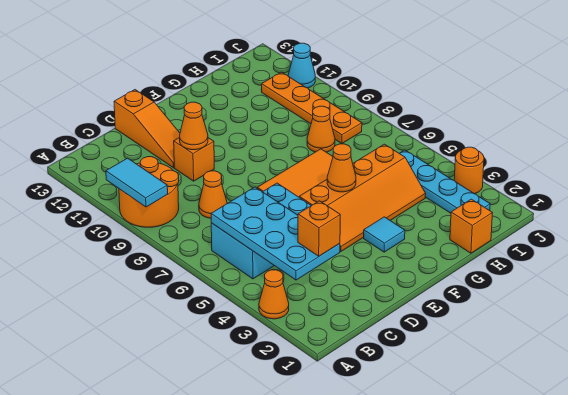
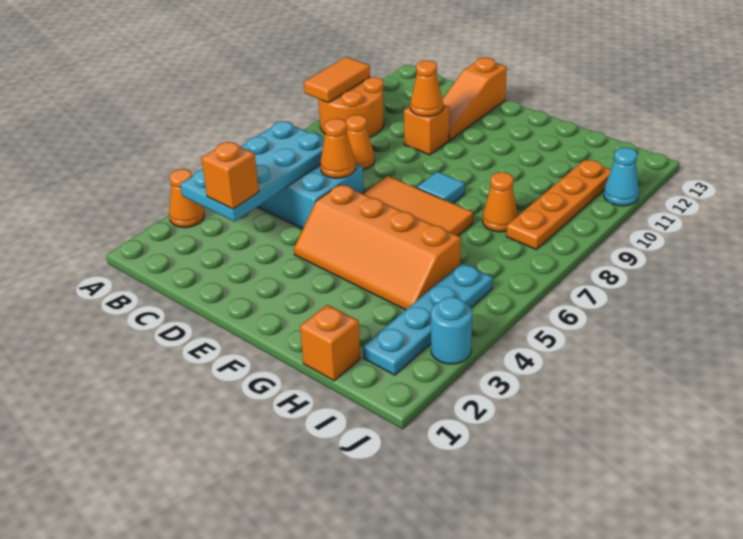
cyan 1x2 tile [106,158,168,207] -> orange 1x2 tile [304,57,370,103]
cyan 1x1 tile [364,217,405,252] -> cyan 1x1 tile moved to [417,172,465,203]
orange 1x1 cone [327,144,356,192] -> orange 1x1 cone moved to [320,118,356,178]
orange 1x1 round brick [454,147,484,194] -> cyan 1x1 round brick [431,297,472,364]

